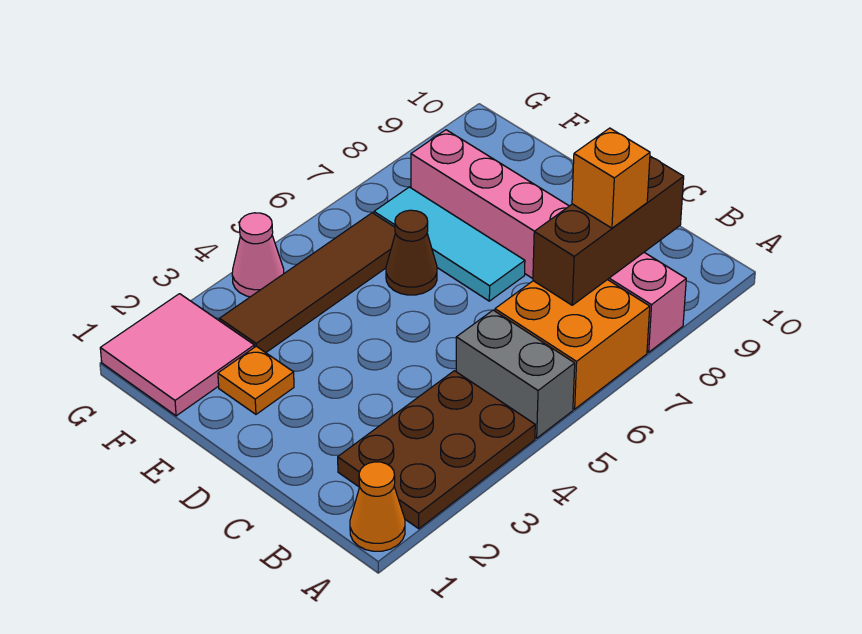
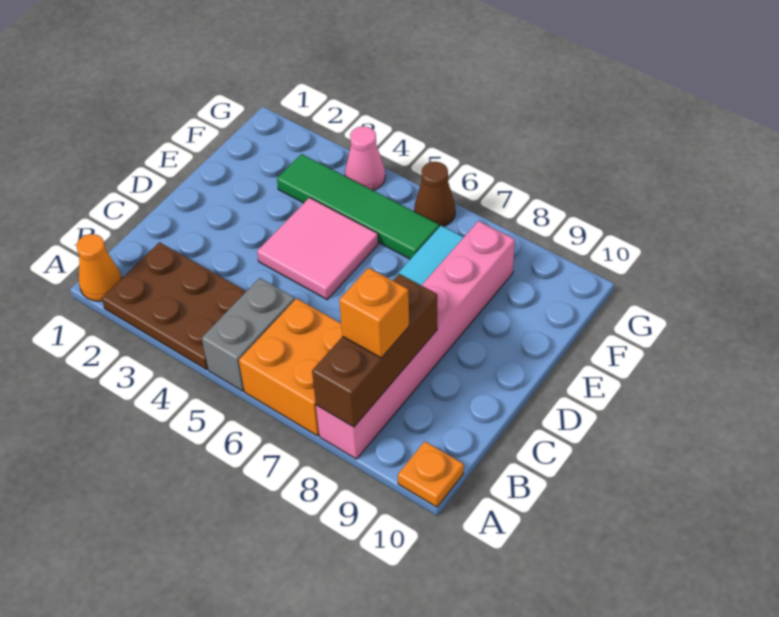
brown 1x3 brick [533,156,684,305] -> brown 1x3 brick turned to [312,274,437,427]
orange 1x1 plate [218,346,294,414] -> orange 1x1 plate moved to [398,442,464,507]
brown 1x1 cone [386,210,437,295] -> brown 1x1 cone moved to [414,162,455,227]
pink 2x2 tile [100,294,254,416] -> pink 2x2 tile moved to [257,198,378,299]
brown 1x4 tile [220,213,395,353] -> green 1x4 tile [277,154,439,259]

